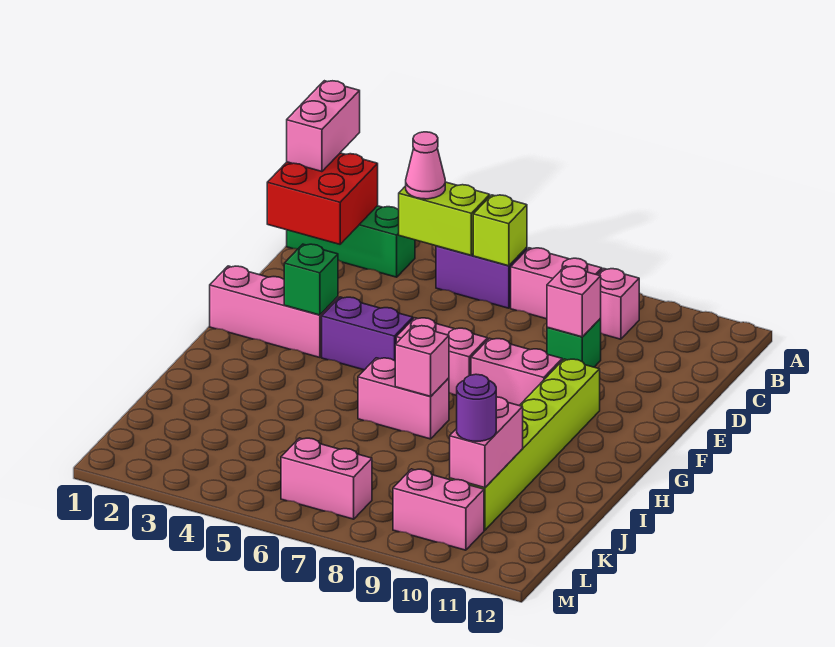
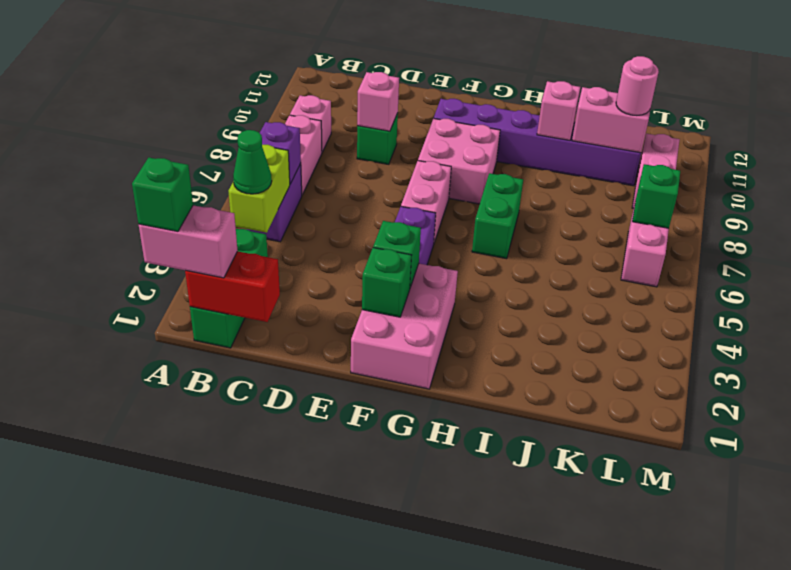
none -> green 1x1 brick [132,158,193,231]
red 2x2 brick [267,153,378,244] -> red 1x2 brick [185,251,280,322]
pink 1x1 cone [406,132,445,199] -> green 1x1 cone [233,130,272,194]
lime 1x1 brick [473,195,527,266] -> purple 1x1 brick [260,122,301,184]
pink 1x3 brick [210,266,338,358] -> pink 2x3 brick [351,264,458,389]
none -> green 1x1 brick [362,248,411,317]
pink 1x2 brick [471,338,562,405] -> pink 2x2 brick [418,118,500,204]
lime 1x6 brick [450,359,600,530] -> purple 1x6 brick [434,99,641,186]
pink 1x2 brick [358,358,449,439] -> green 1x2 brick [472,173,523,259]
pink 1x1 brick [395,326,449,396] -> pink 1x1 brick moved to [537,81,580,141]
purple 1x1 round brick [457,374,496,441] -> pink 1x1 round brick [616,56,659,115]
none -> green 1x1 brick [632,164,680,228]

